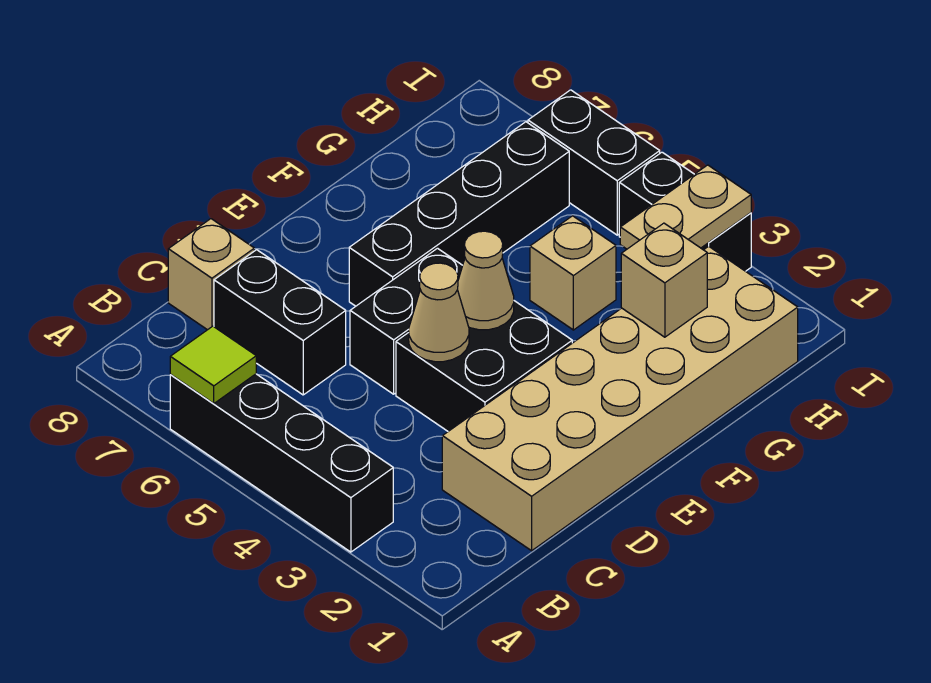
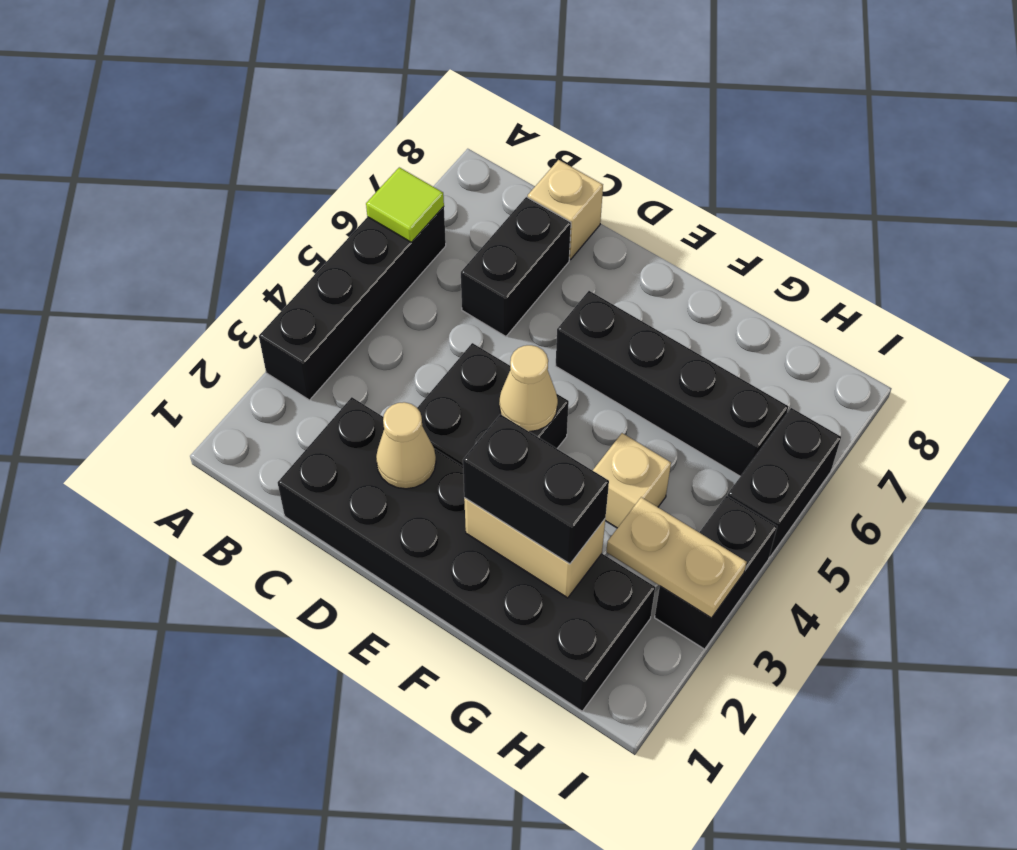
tan 2x6 brick [442,246,798,551] -> black 2x6 brick [278,397,655,711]
tan 1x1 cone [409,263,469,362] -> tan 1x1 cone moved to [376,402,436,489]
black 1x2 brick [350,248,463,394] -> black 1x2 brick moved to [463,414,609,564]
tan 1x1 brick [621,223,707,337] -> tan 1x2 brick [464,498,605,598]

